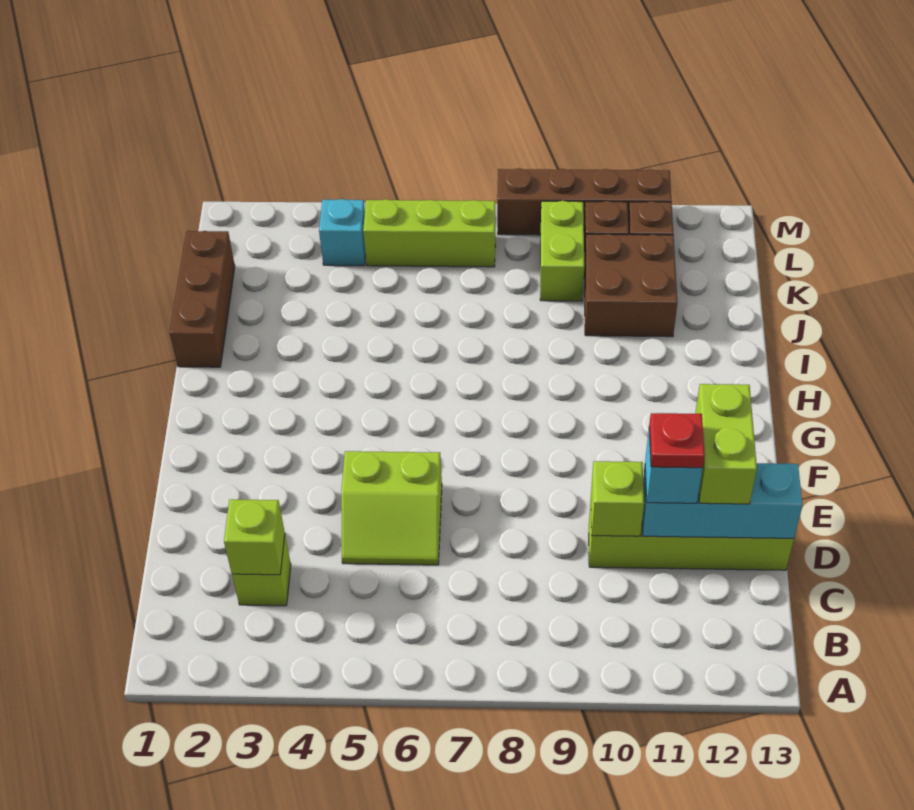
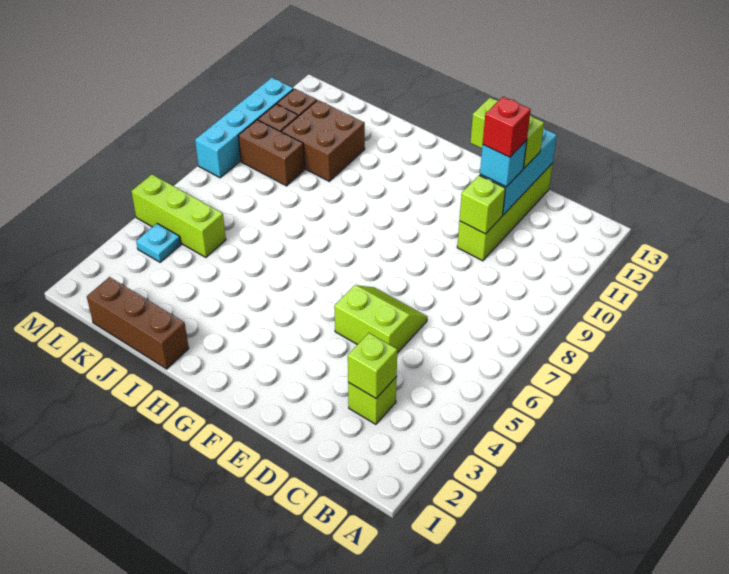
lime 2x2 slope [341,451,442,565] -> lime 2x2 slope turned to [334,285,427,353]
red 1x1 plate [649,413,705,468] -> red 1x1 brick [483,97,531,157]
lime 1x2 brick [540,201,584,301] -> brown 1x2 brick [238,120,305,186]
cyan 1x1 brick [319,199,366,266] -> cyan 1x1 plate [136,224,181,262]
lime 1x3 brick [363,199,495,267] -> lime 1x3 brick turned to [131,174,226,257]
brown 1x4 brick [497,168,671,235] -> cyan 1x4 brick [195,78,294,178]

